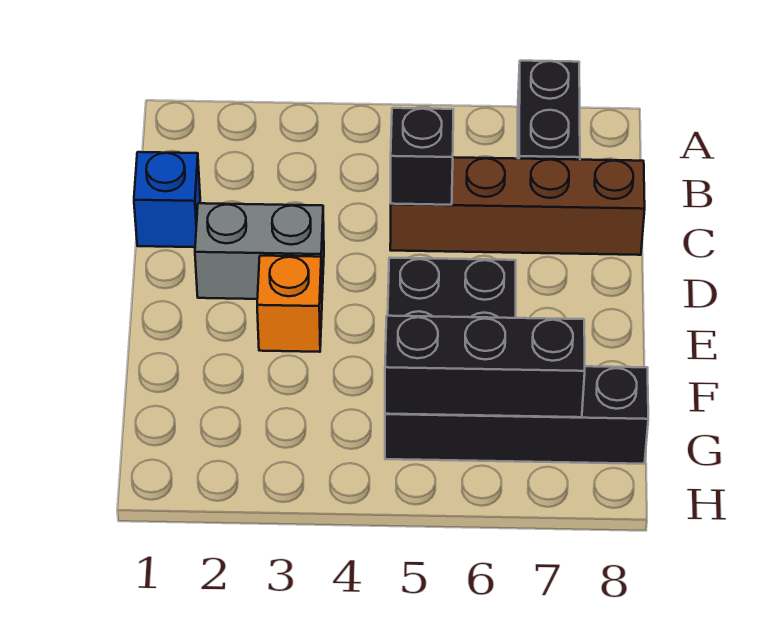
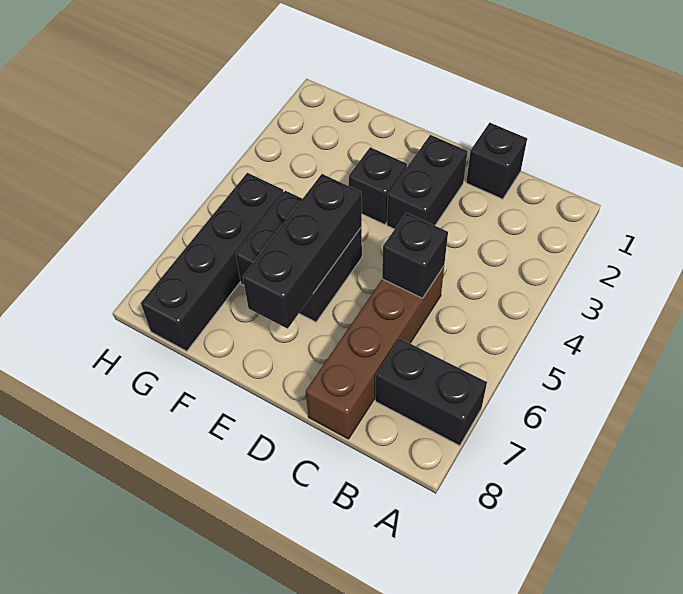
blue 1x1 brick [134,152,200,247] -> black 1x1 brick [466,123,527,199]
grey 1x2 brick [195,203,324,299] -> black 1x2 brick [387,135,468,229]
orange 1x1 brick [257,256,322,352] -> black 1x1 brick [349,147,407,225]
black 1x3 brick [385,316,585,417] -> black 1x3 brick moved to [243,174,362,329]

